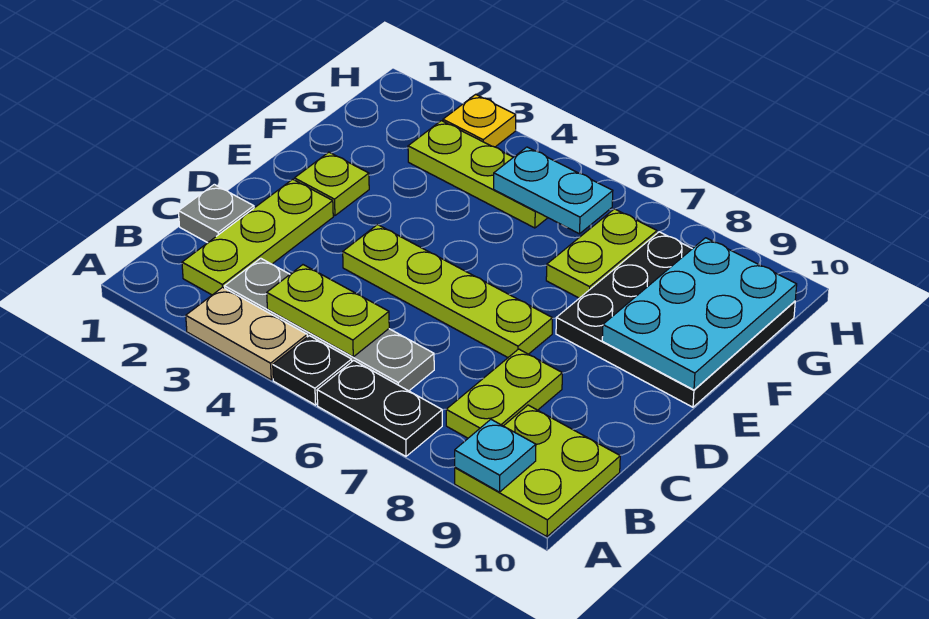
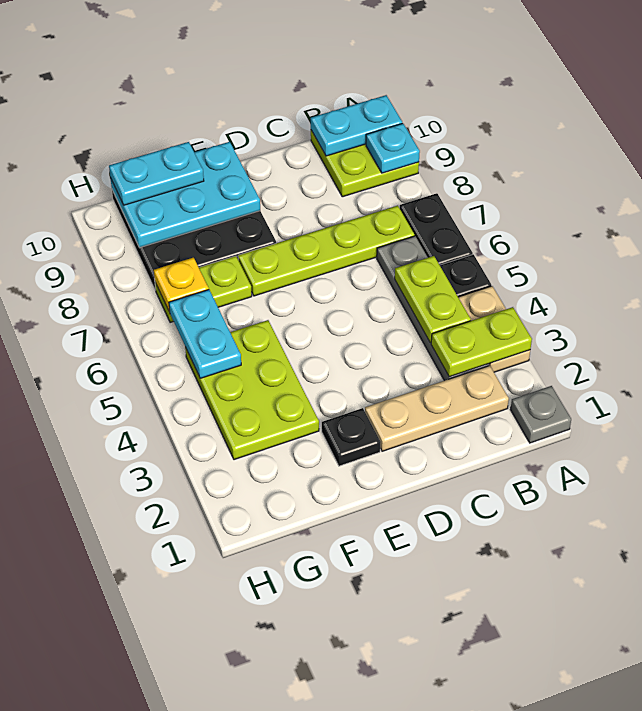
none -> cyan 1x2 plate [311,95,402,156]
lime 1x3 plate [182,179,333,295] -> tan 1x3 plate [365,366,509,451]
lime 1x2 plate [446,349,562,438] -> lime 1x2 plate moved to [431,307,532,377]
grey 1x1 plate [178,184,254,243] -> grey 1x1 plate moved to [510,386,571,443]
lime 1x4 plate [343,225,553,357] -> lime 1x4 plate turned to [238,206,414,296]
lime 1x1 plate [294,152,369,216] -> black 1x1 plate [322,408,381,466]
none -> cyan 1x2 plate [109,142,204,205]
lime 1x3 plate [408,121,548,228] -> lime 2x3 plate [185,320,319,460]
yellow 1x1 plate [443,94,516,147] -> yellow 1x1 plate moved to [154,258,209,311]

